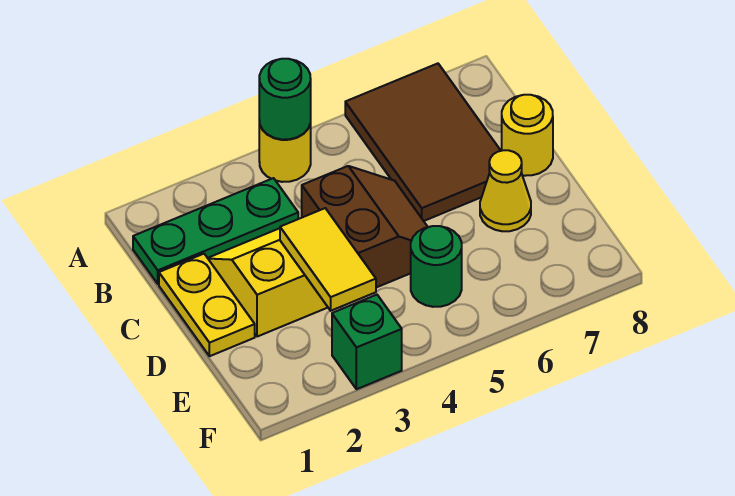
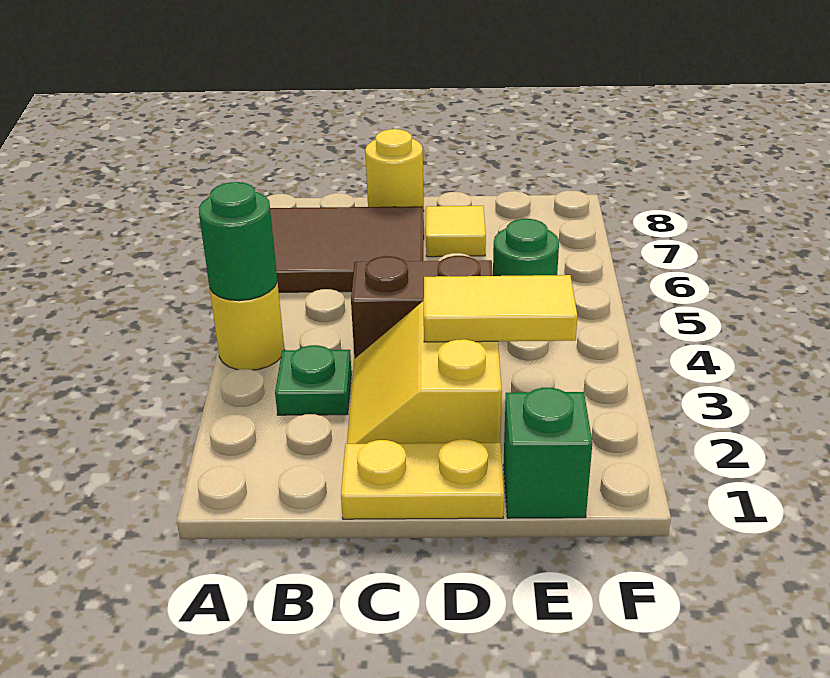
green 1x3 plate [133,178,298,284] -> green 1x1 plate [275,345,352,415]
yellow 1x1 cone [480,150,531,231] -> yellow 1x1 tile [426,206,486,257]
green 1x1 brick [332,295,402,389] -> green 1x1 brick moved to [503,388,592,518]

